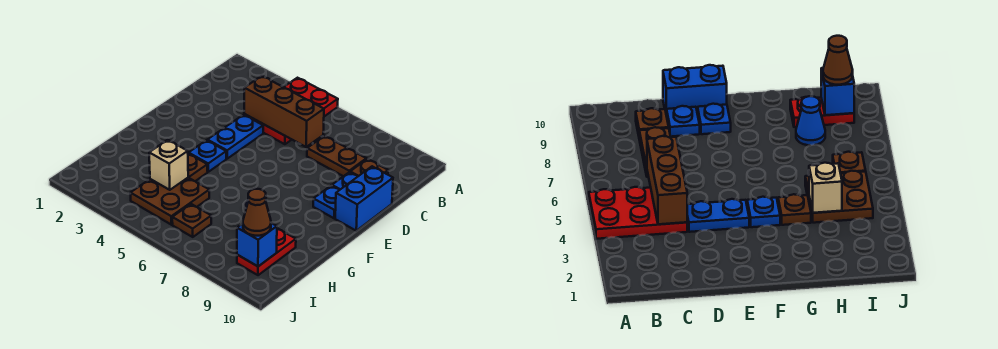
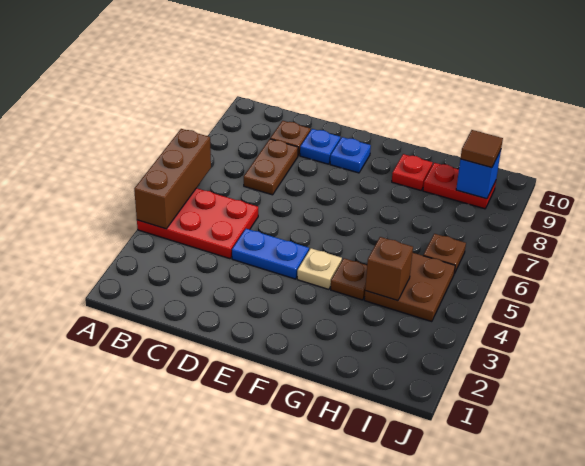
brown 1x3 brick [244,76,324,147] -> brown 1x3 brick moved to [134,129,211,229]
blue 1x2 brick [335,166,393,231] -> none
blue 1x1 plate [189,140,226,172] -> tan 1x1 plate [297,248,342,289]
none -> red 1x1 plate [392,154,433,190]
tan 1x1 brick [149,140,188,190] -> brown 1x1 brick [365,237,413,301]
blue 1x1 cone [796,96,825,145] -> none
brown 1x1 cone [243,189,271,236] -> brown 1x1 tile [460,130,503,168]

